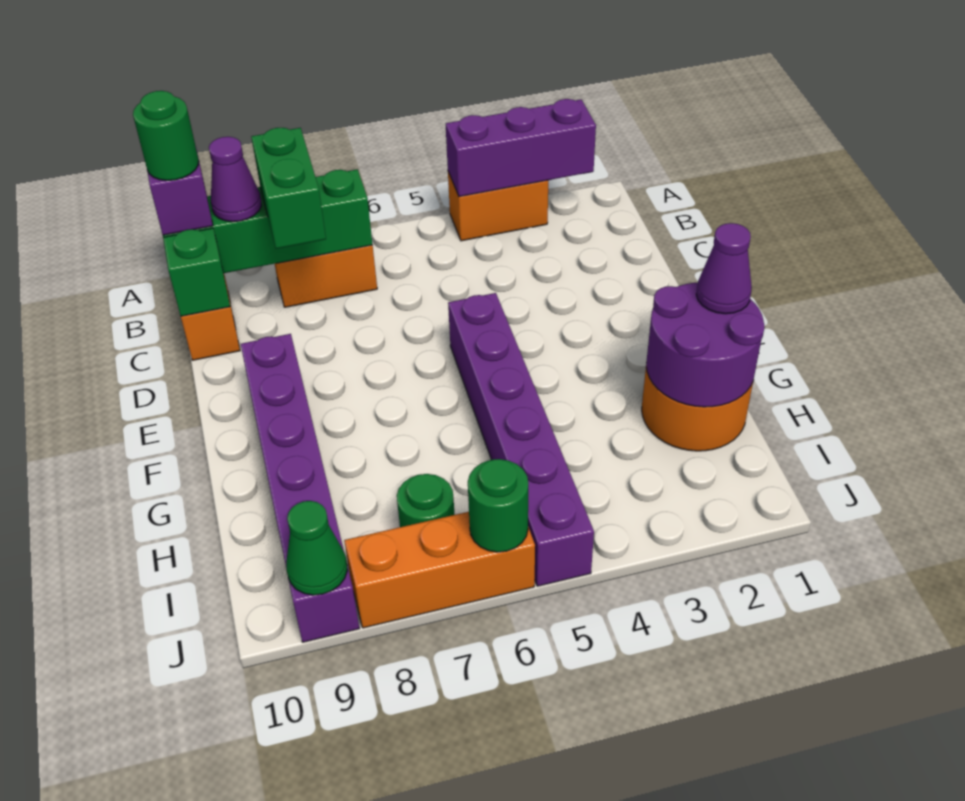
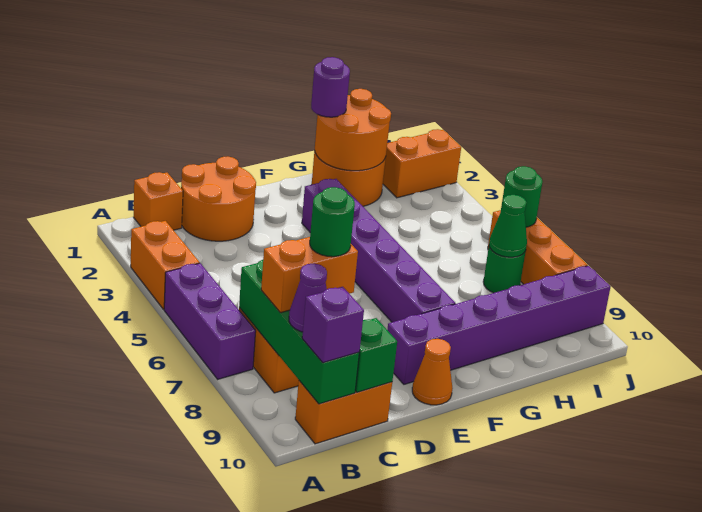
purple 1x3 brick [446,99,596,197] -> purple 1x3 brick moved to [164,263,256,379]
none -> orange 1x1 brick [134,172,183,230]
green 1x2 brick [251,128,326,249] -> orange 1x2 brick [261,237,358,313]
green 1x1 round brick [133,91,199,180] -> green 1x1 round brick moved to [310,187,355,257]
none -> orange 2x2 round brick [181,156,256,241]
purple 1x6 brick [448,293,594,586] -> purple 1x6 brick turned to [302,179,455,322]
none -> orange 1x1 cone [412,339,453,405]
purple 2x2 round brick [646,283,764,407] -> orange 2x2 round brick [315,89,391,171]
purple 1x1 cone [696,223,752,314] -> purple 1x1 round brick [311,57,350,117]
none -> orange 1x2 brick [383,129,461,198]
green 1x1 cone [286,501,347,595] -> green 1x1 cone moved to [489,195,527,257]

